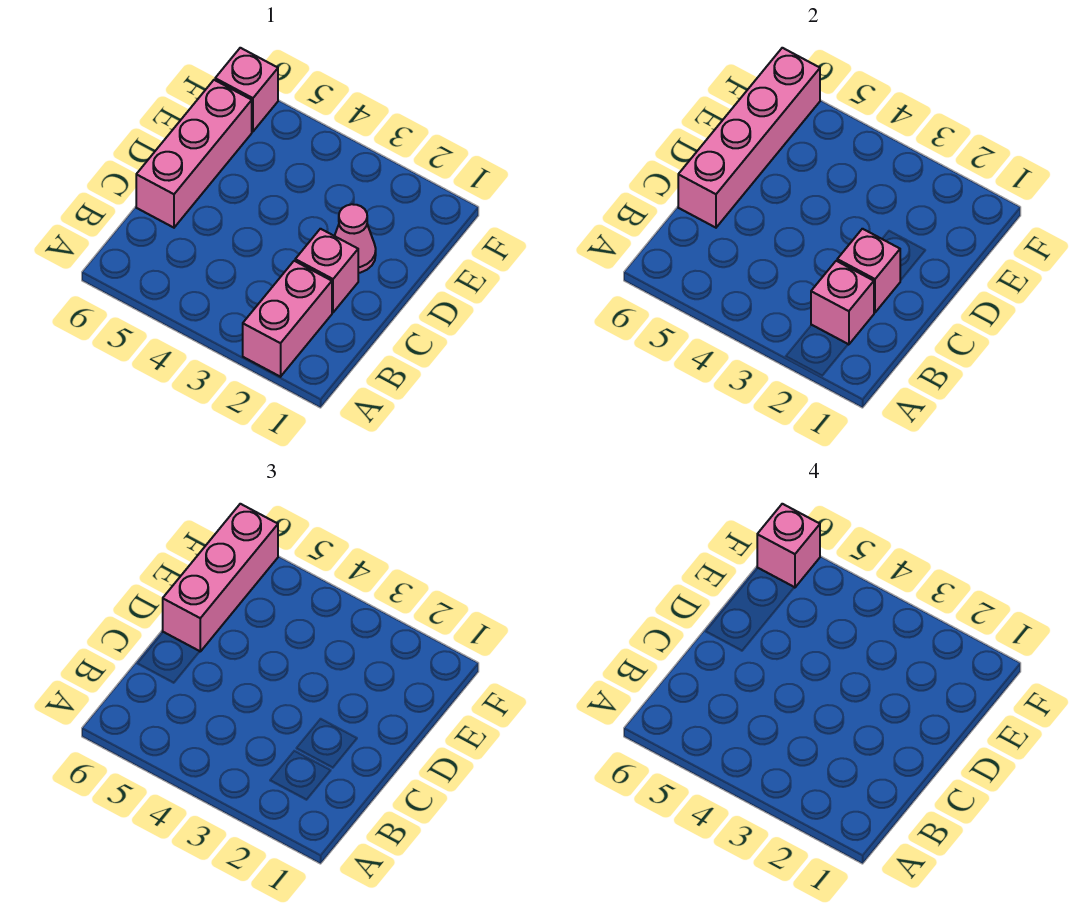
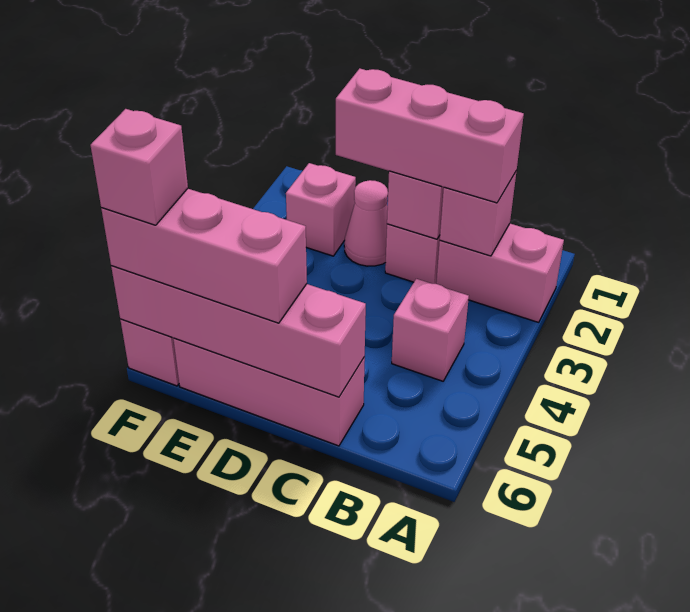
none -> pink 1x3 brick [336,68,524,203]
none -> pink 1x1 brick [392,279,469,381]
none -> pink 1x1 brick [286,163,356,256]

